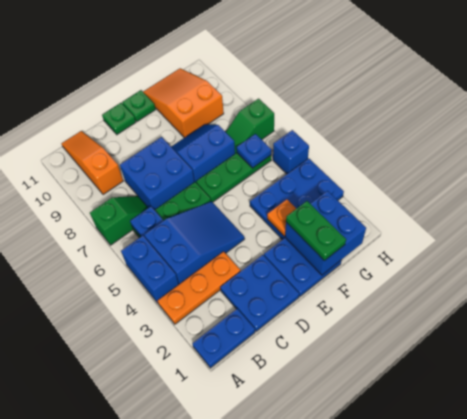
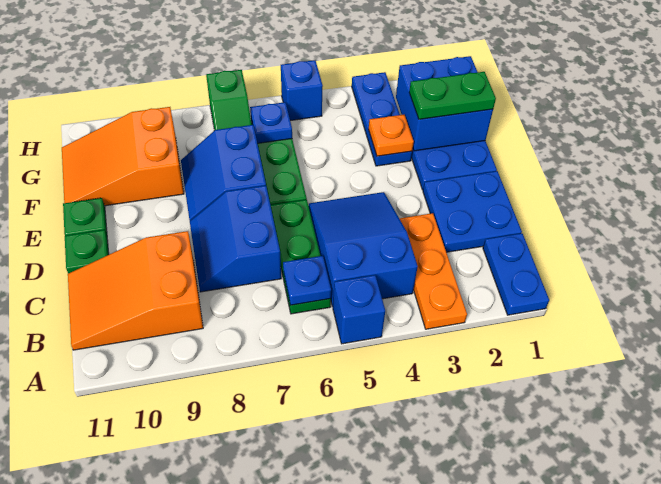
blue 1x2 brick [121,236,179,303] -> blue 1x1 brick [333,275,385,344]
green 1x2 slope [90,196,148,245] -> none
orange 1x3 slope [61,131,123,195] -> orange 2x3 slope [68,231,203,350]
blue 2x2 brick [120,137,194,210] -> blue 2x2 slope [190,186,281,292]
blue 2x3 plate [250,158,344,240] -> blue 1x3 plate [352,72,412,166]

